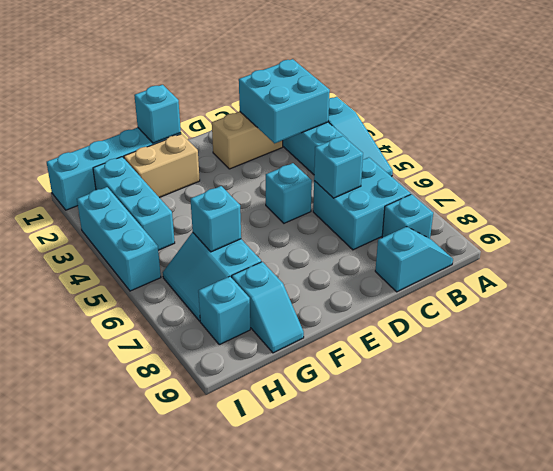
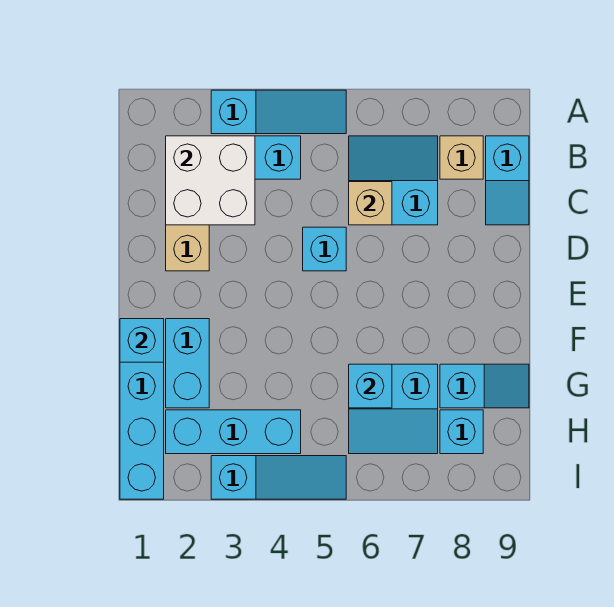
cyan 2x2 brick [239,59,330,143] -> white 2x2 brick [166,136,255,225]
cyan 2x2 brick [313,157,411,250] -> cyan 2x2 slope [349,136,438,225]
cyan 1x1 brick [382,194,433,239] -> tan 1x1 brick [440,136,483,179]
cyan 1x2 slope [375,227,453,292] -> cyan 1x2 slope turned to [486,136,529,225]
cyan 1x1 brick [314,136,363,198] -> tan 1x1 brick [349,182,392,225]
tan 1x2 brick [124,134,200,198] -> cyan 1x2 brick [166,319,209,408]
cyan 1x3 brick [77,187,161,291] -> cyan 1x3 slope [211,456,346,499]

